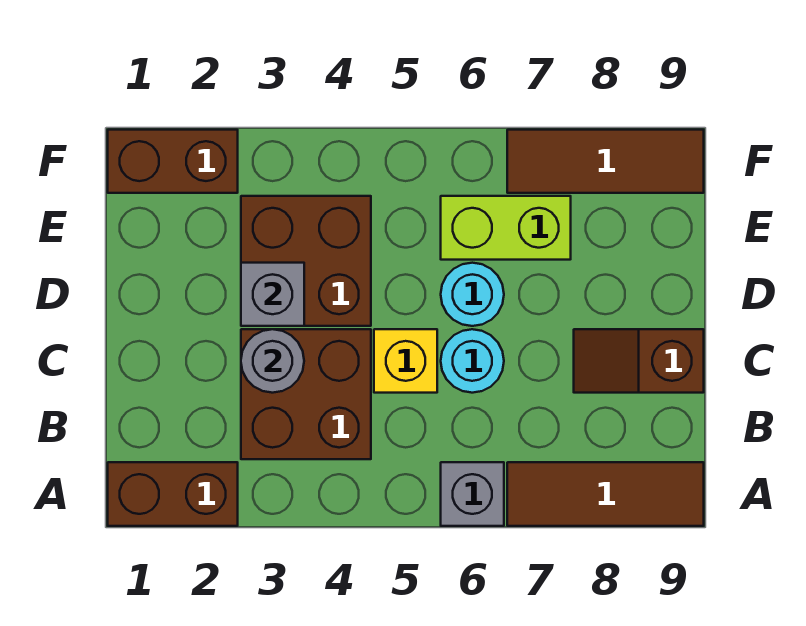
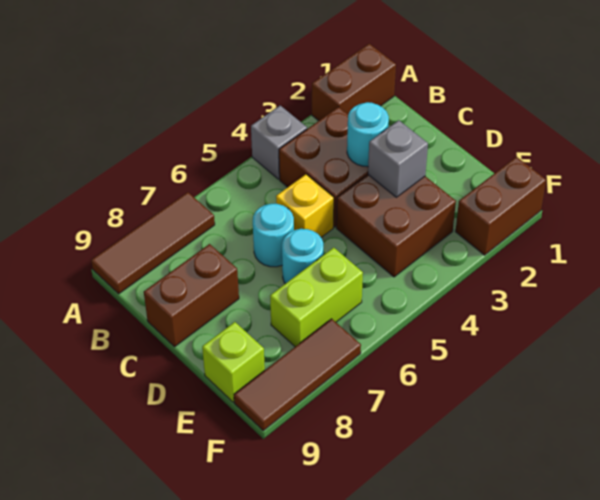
grey 1x1 brick [441,462,504,526] -> grey 1x1 brick moved to [251,106,307,179]
grey 1x1 round brick [241,329,304,393] -> cyan 1x1 round brick [347,102,389,167]
brown 1x2 slope [574,329,704,393] -> brown 1x2 brick [144,244,239,347]
none -> lime 1x1 brick [202,322,265,402]

